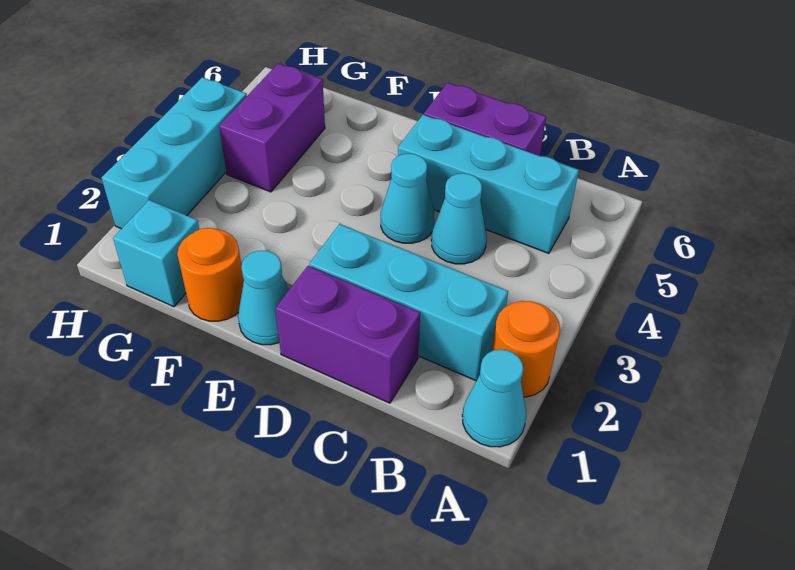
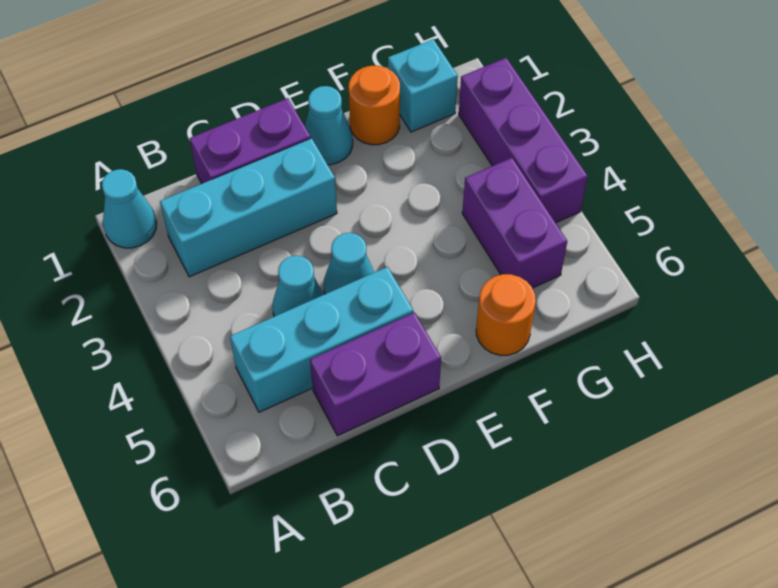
orange 1x1 round brick [492,301,560,397] -> orange 1x1 round brick moved to [476,274,536,355]
cyan 1x3 brick [102,77,247,229] -> purple 1x3 brick [459,58,588,223]

